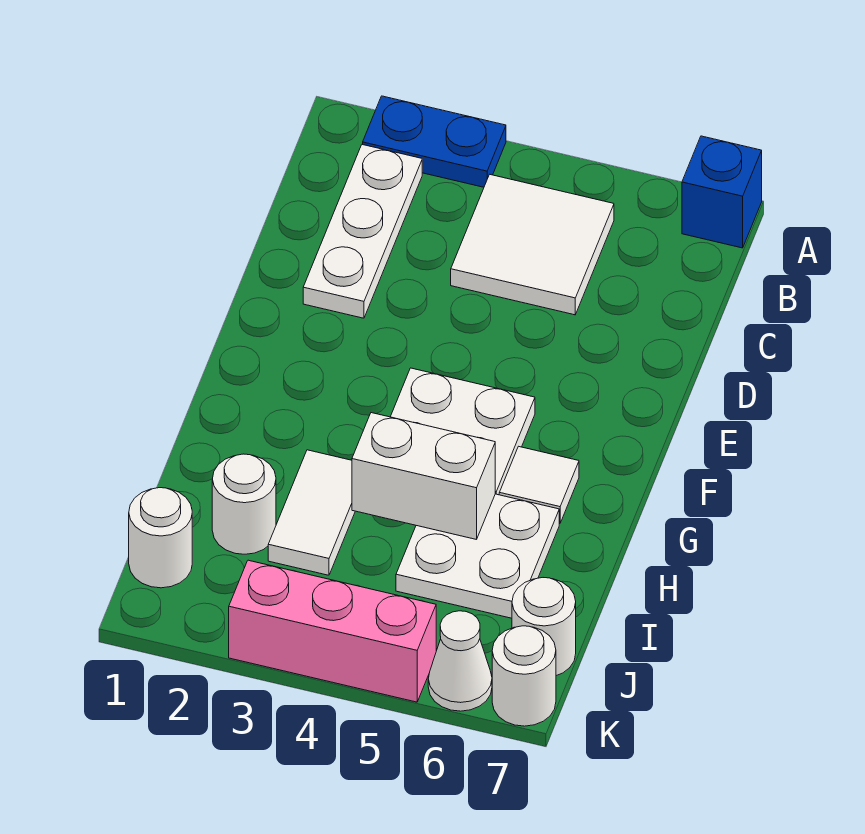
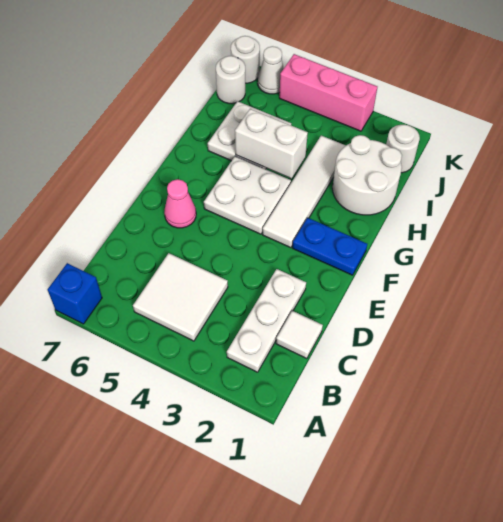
blue 1x2 plate [363,96,506,187] -> blue 1x2 plate moved to [293,218,367,275]
none -> pink 1x1 cone [164,179,196,228]
white 1x1 tile [499,446,579,523] -> white 1x1 tile moved to [276,311,323,359]
white 1x2 tile [268,450,355,575] -> white 1x4 tile [263,136,346,248]
white 1x1 round brick [212,454,276,554] -> white 2x2 round brick [333,135,402,215]

